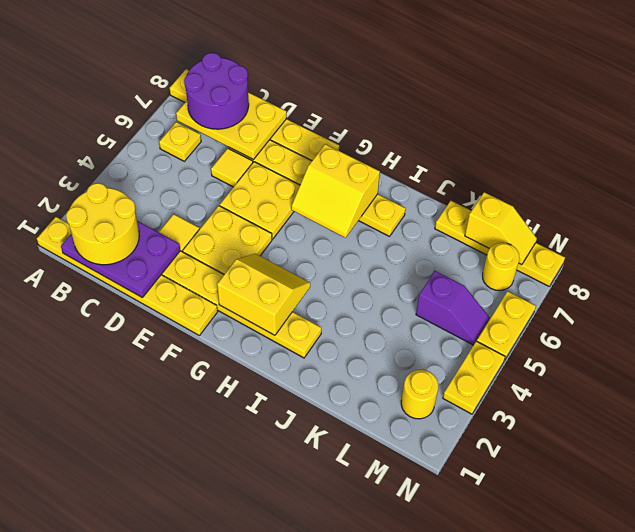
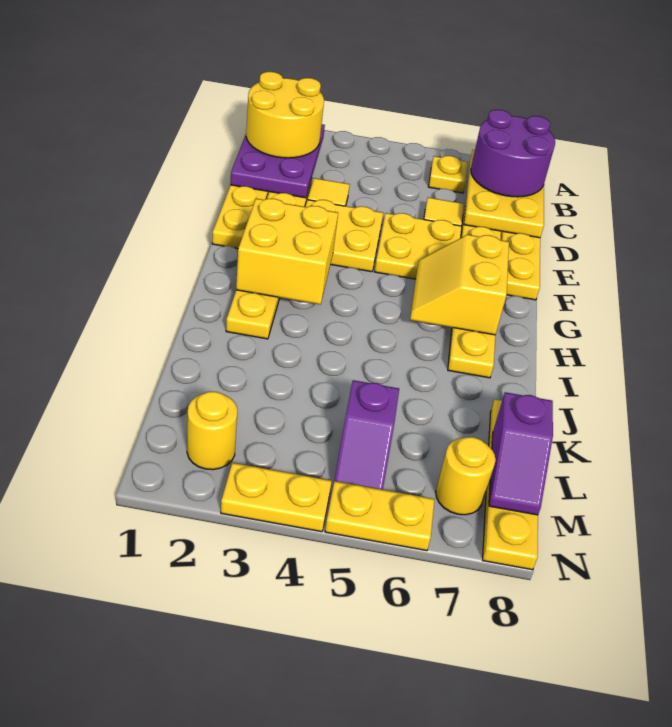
yellow 2x2 slope [217,254,310,335] -> yellow 2x2 brick [236,199,338,305]
yellow 1x2 slope [465,192,537,265] -> purple 1x2 slope [489,392,553,515]

